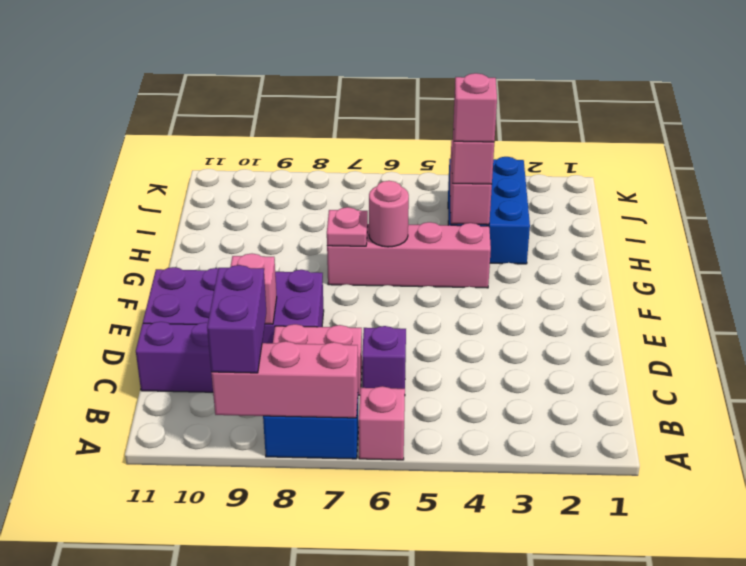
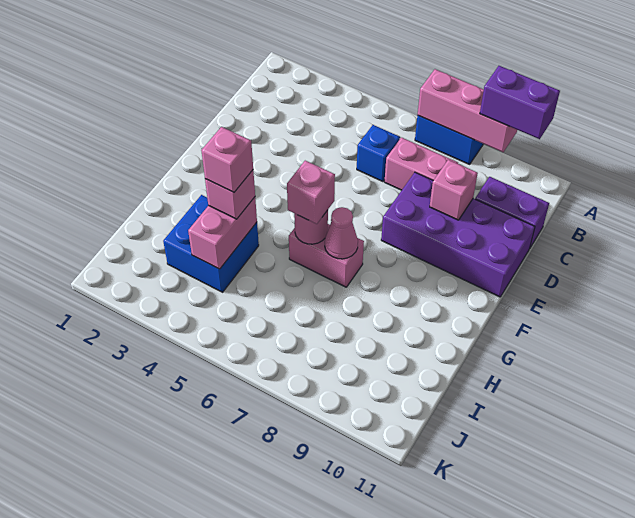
pink 1x1 brick [359,386,405,460] -> pink 1x1 brick moved to [287,161,335,224]
purple 1x2 brick [207,265,266,373] -> purple 1x2 brick turned to [480,66,560,139]
purple 1x1 brick [362,326,406,389] -> blue 1x1 brick [357,125,400,182]
pink 1x4 brick [327,222,491,288] -> pink 1x2 brick [289,224,364,287]
pink 1x1 plate [327,207,368,246] -> pink 1x1 cone [325,207,358,259]
blue 2x3 brick [448,157,530,264] -> blue 2x2 brick [163,195,259,292]

